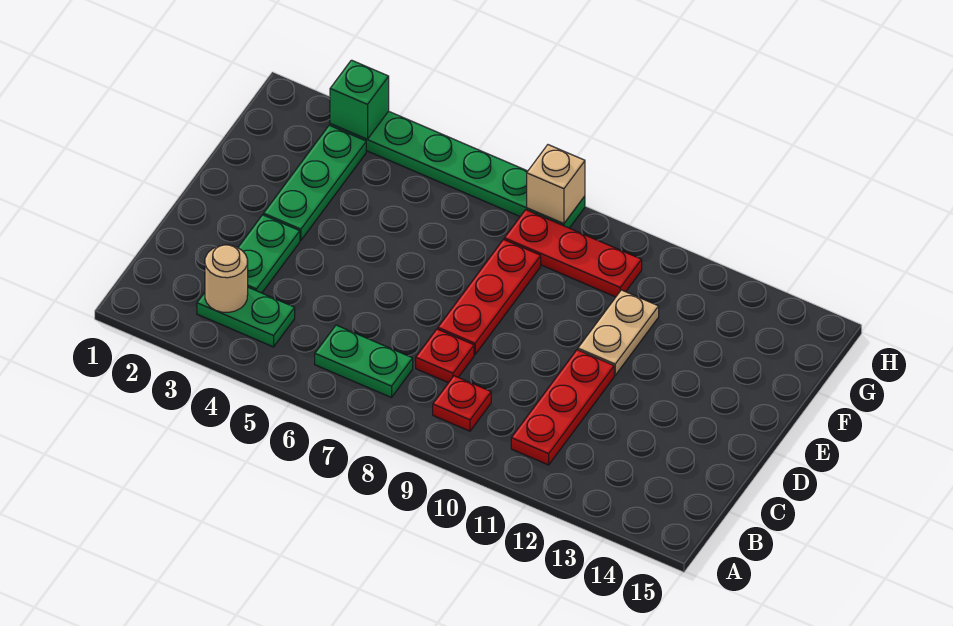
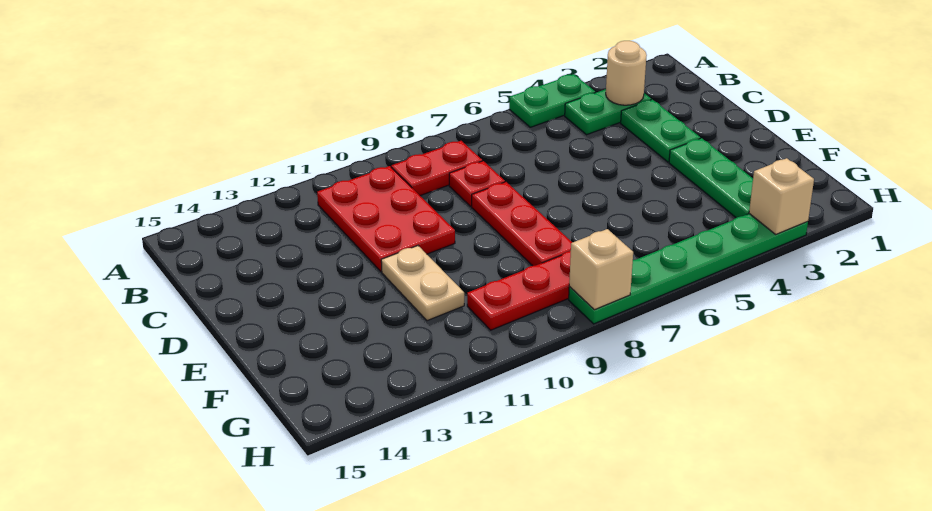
green 1x2 plate [315,325,413,398] -> green 1x2 plate moved to [509,74,595,127]
red 1x1 plate [433,376,491,431] -> red 1x2 plate [391,141,482,196]
red 1x3 plate [511,350,614,465] -> red 2x3 plate [317,166,455,272]
green 1x1 brick [330,60,389,139] -> tan 1x1 brick [749,158,814,234]

